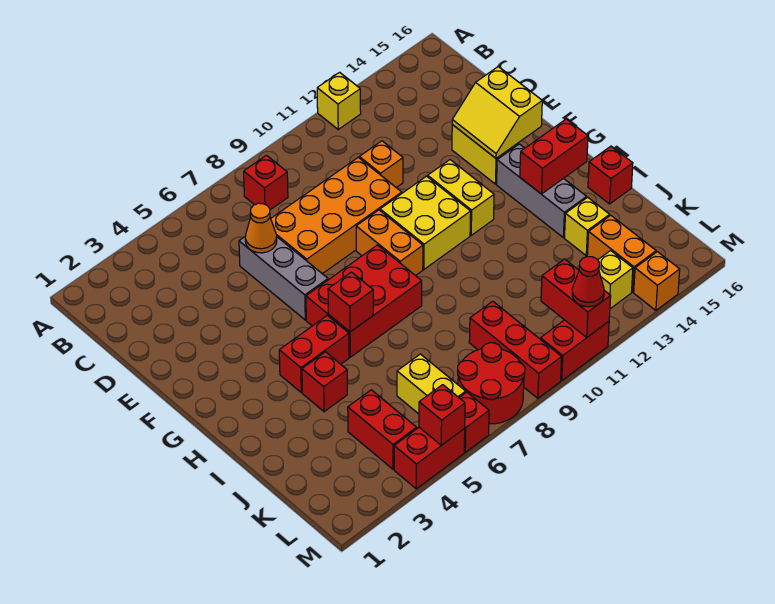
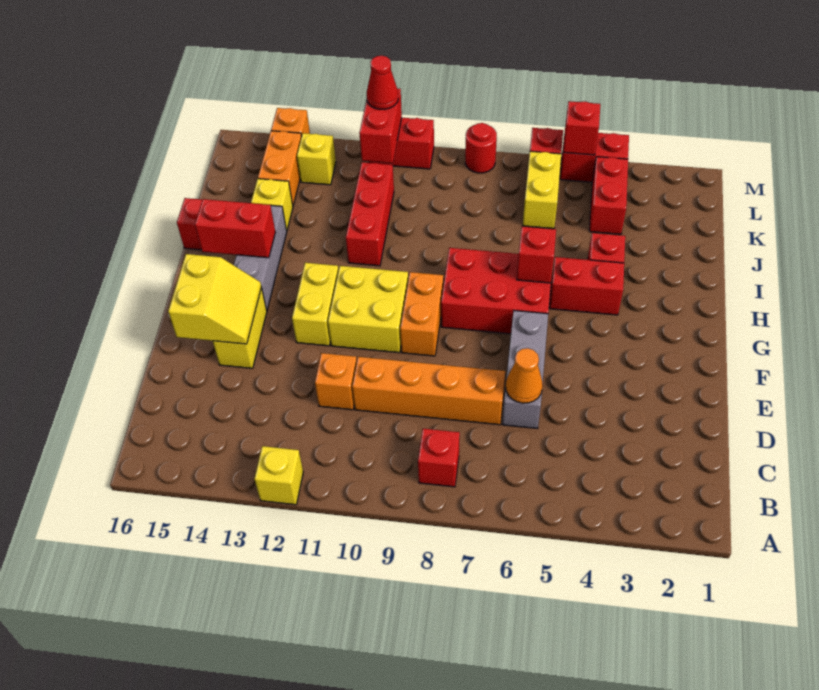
orange 2x4 brick [271,157,402,274] -> orange 1x4 brick [352,357,505,425]
red 1x3 brick [469,301,562,398] -> red 1x3 brick moved to [346,162,394,266]
red 2x2 round brick [458,343,525,424] -> red 1x1 round brick [465,123,497,173]

